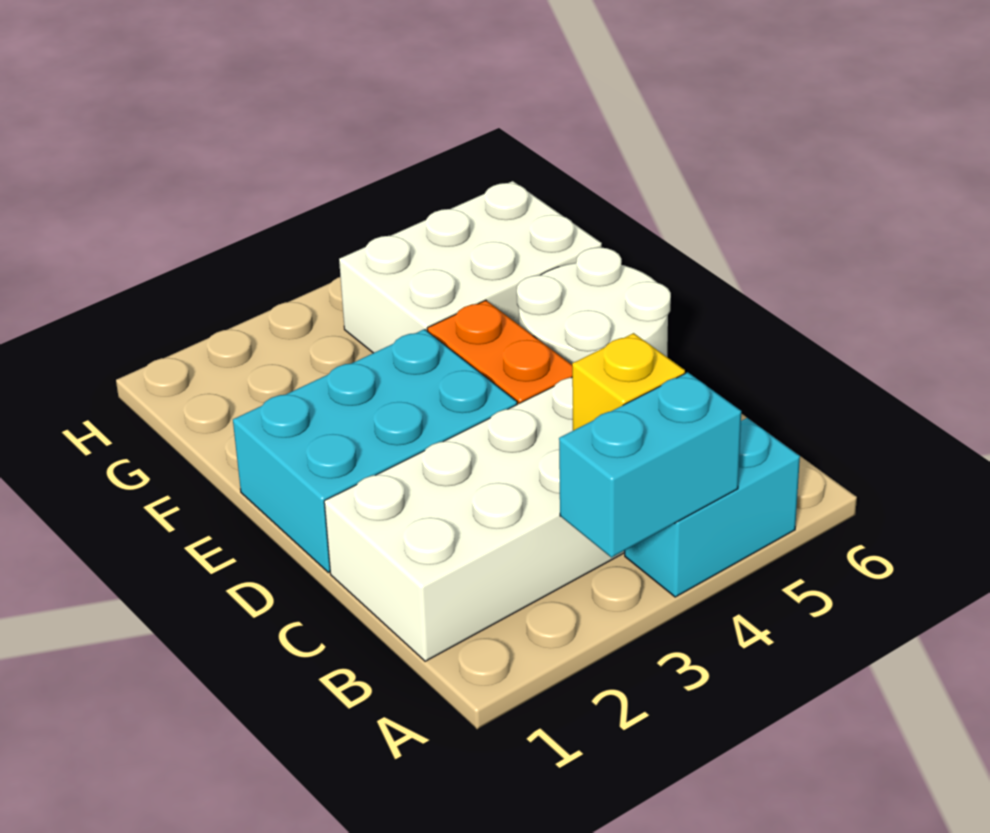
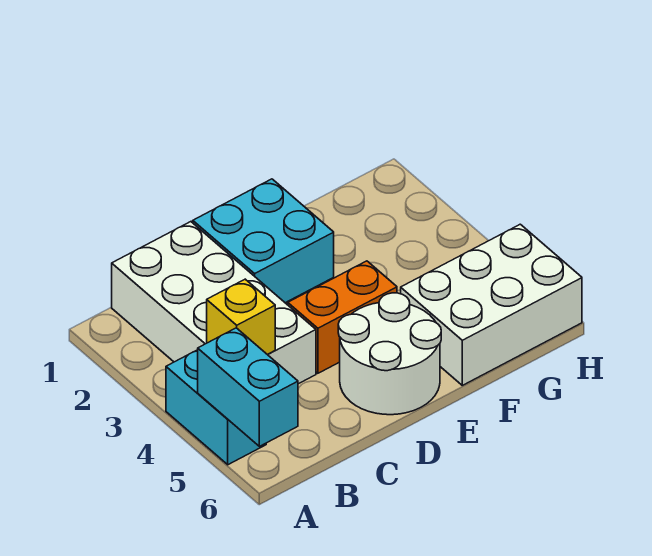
cyan 1x2 brick [559,372,741,558] -> cyan 1x2 brick moved to [198,328,298,446]
cyan 2x3 brick [233,329,517,572] -> cyan 2x2 brick [193,179,334,303]
white 2x3 brick [339,181,602,353] -> white 2x3 brick turned to [401,224,582,385]

